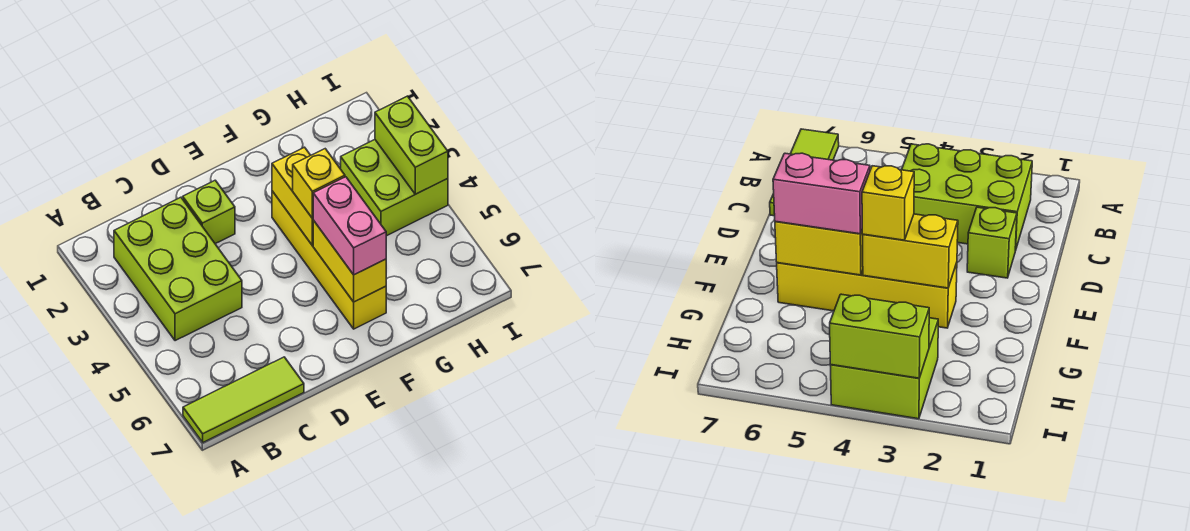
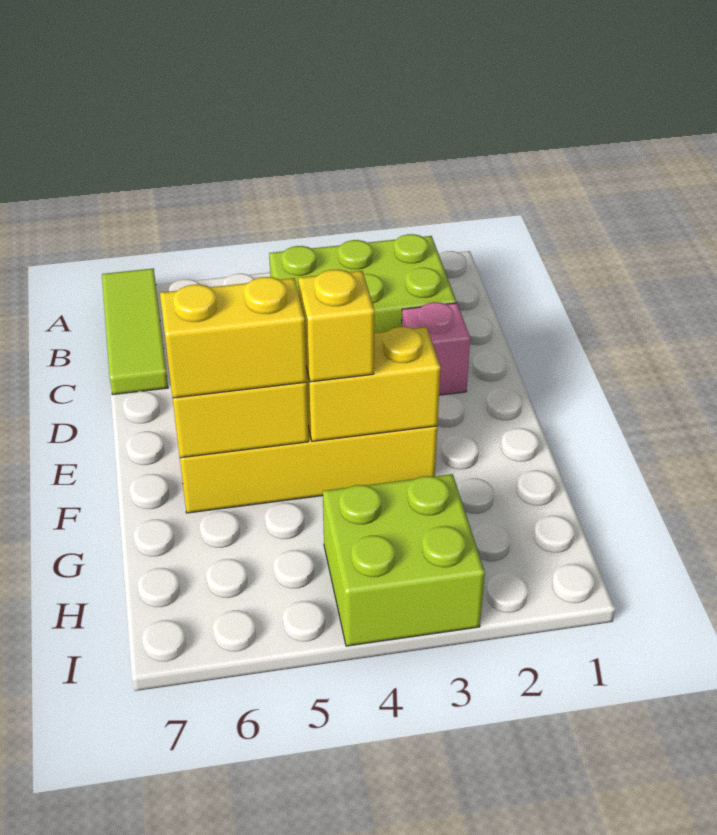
lime 1x1 brick [183,180,235,244] -> pink 1x1 brick [402,302,470,395]
pink 1x2 brick [313,177,386,275] -> yellow 1x2 brick [160,277,307,398]
lime 1x2 brick [375,96,448,194] -> none

